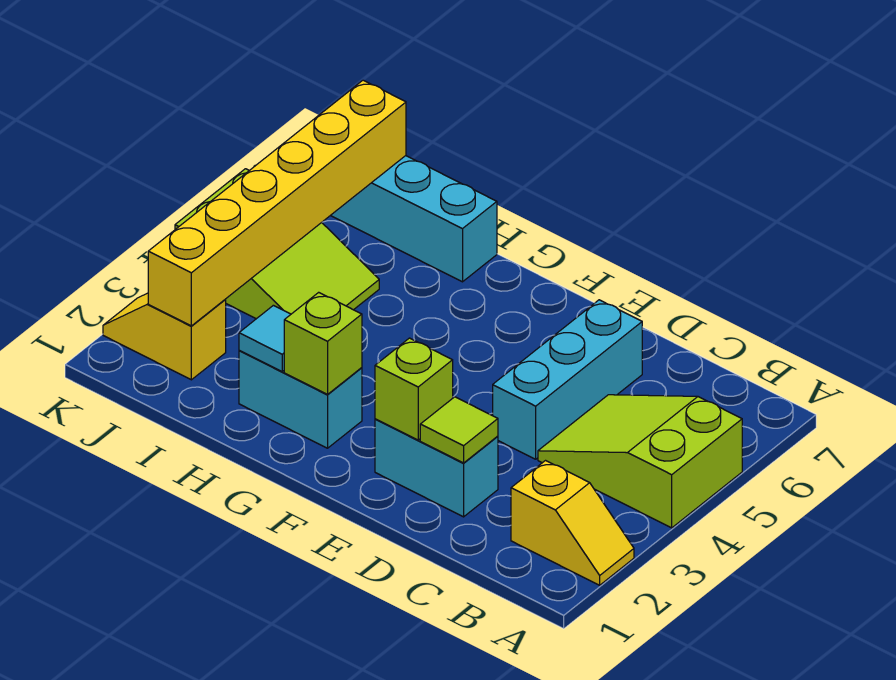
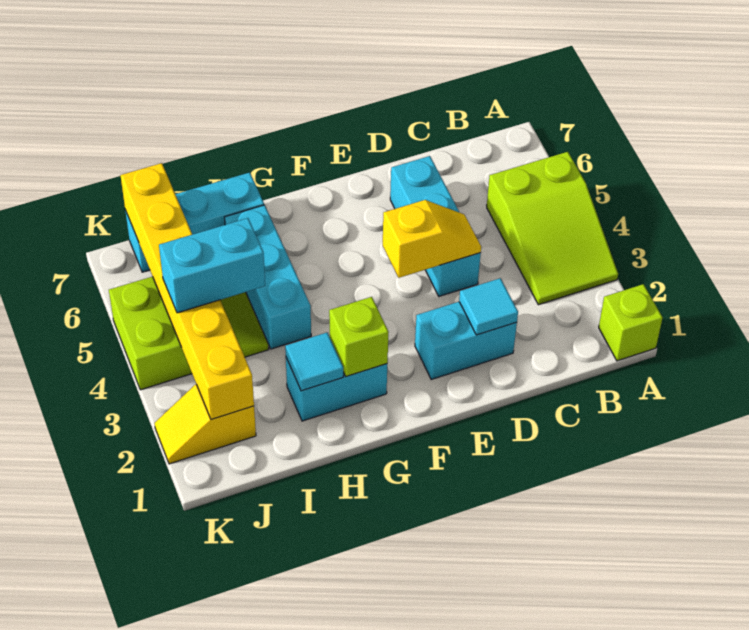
yellow 1x2 slope [511,461,634,585] -> yellow 1x2 slope moved to [383,200,481,278]
lime 2x3 slope [538,395,742,528] -> lime 2x3 slope turned to [487,152,618,305]
lime 1x1 tile [420,397,498,463] -> cyan 1x1 tile [459,278,518,335]
lime 1x1 brick [375,338,453,440] -> lime 1x1 brick moved to [599,284,663,361]
none -> cyan 1x3 brick [225,205,311,349]
none -> cyan 1x2 brick [159,218,265,313]

